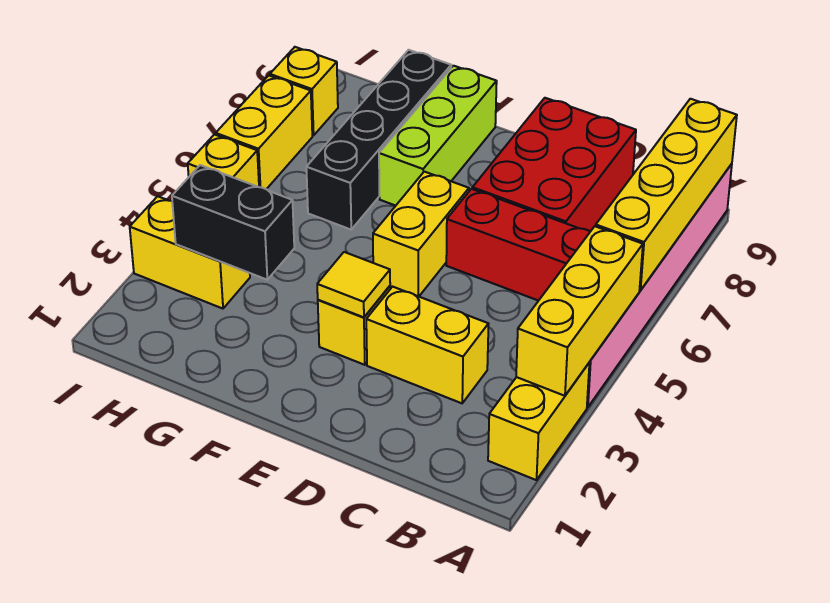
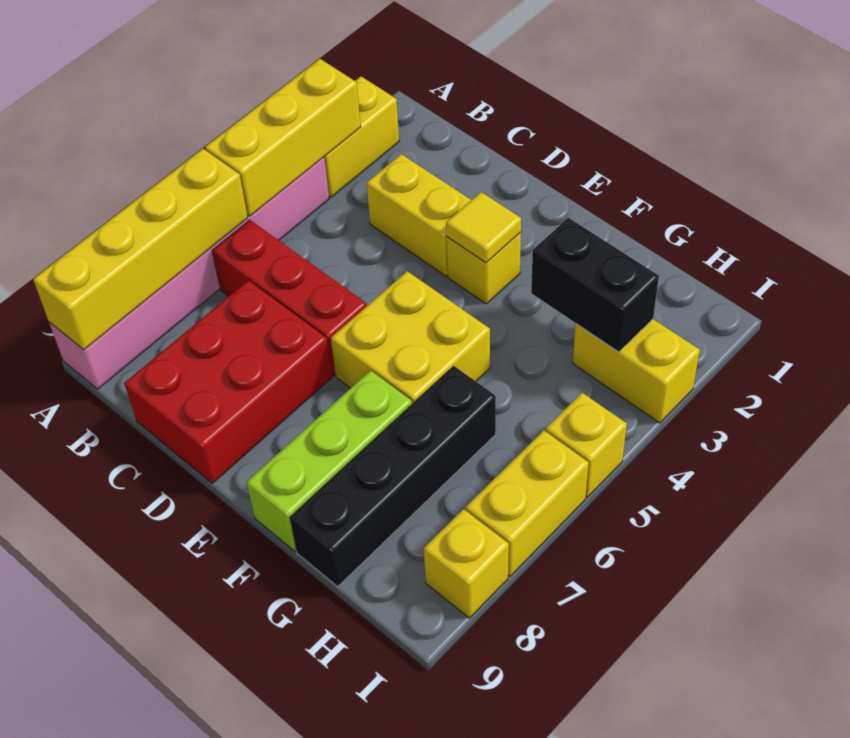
yellow 1x2 brick [373,172,469,296] -> yellow 2x2 brick [331,271,490,403]

